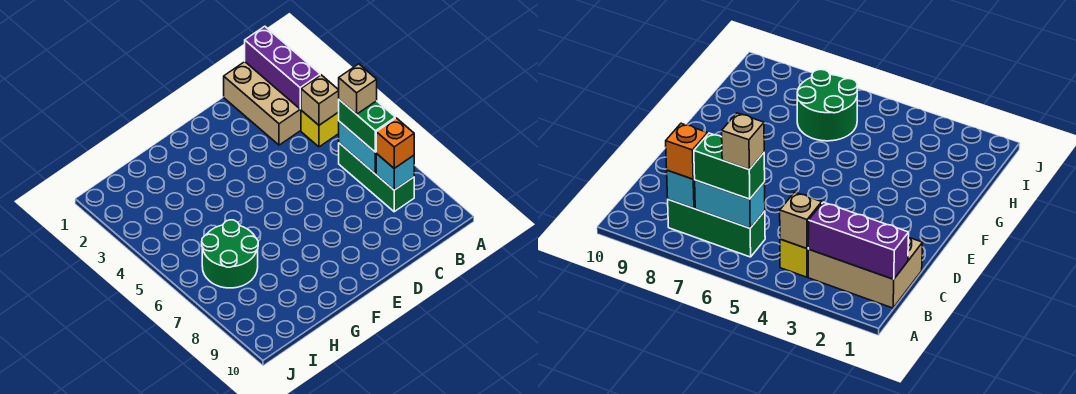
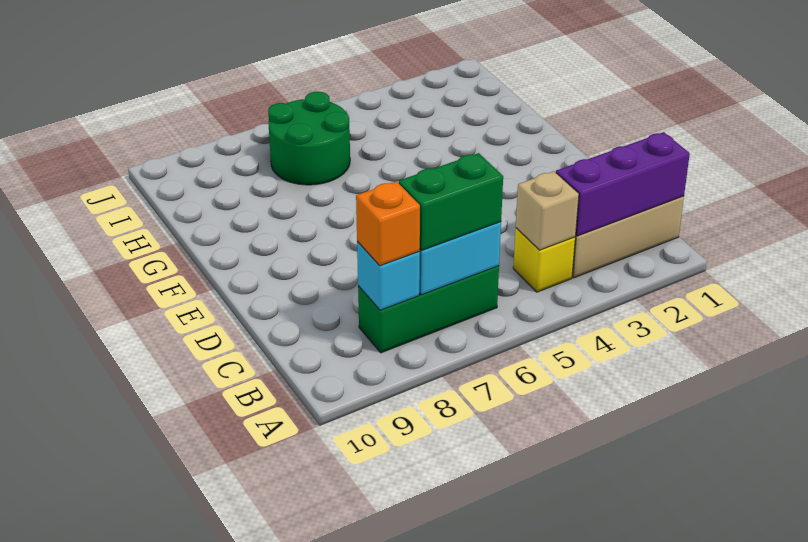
tan 1x1 brick [339,64,377,114] -> none

